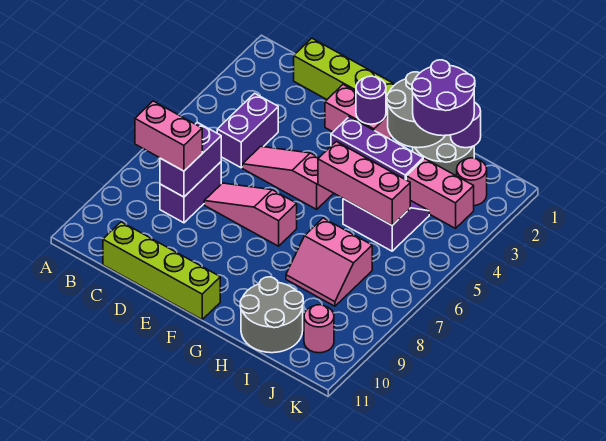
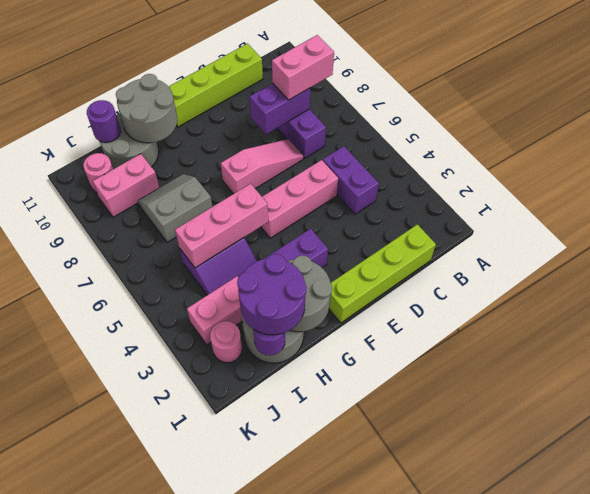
purple 1x2 brick [160,122,221,197] -> purple 1x2 brick turned to [249,83,310,134]
pink 1x3 slope [242,146,334,209] -> pink 1x3 brick [261,160,338,238]
pink 1x2 brick [325,85,392,139] -> pink 1x2 brick moved to [93,154,159,217]
purple 1x1 round brick [356,76,386,124] -> purple 1x1 round brick moved to [87,100,121,143]
none -> grey 2x2 round brick [116,74,177,143]
pink 2x2 slope [286,218,372,306] -> grey 2x2 slope [137,174,212,242]

